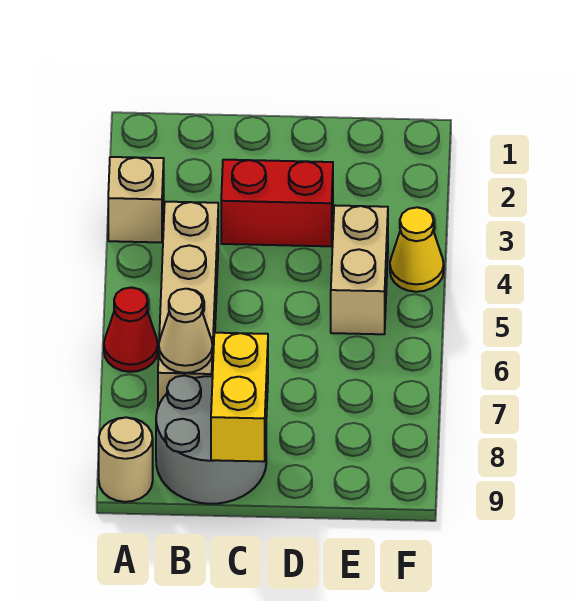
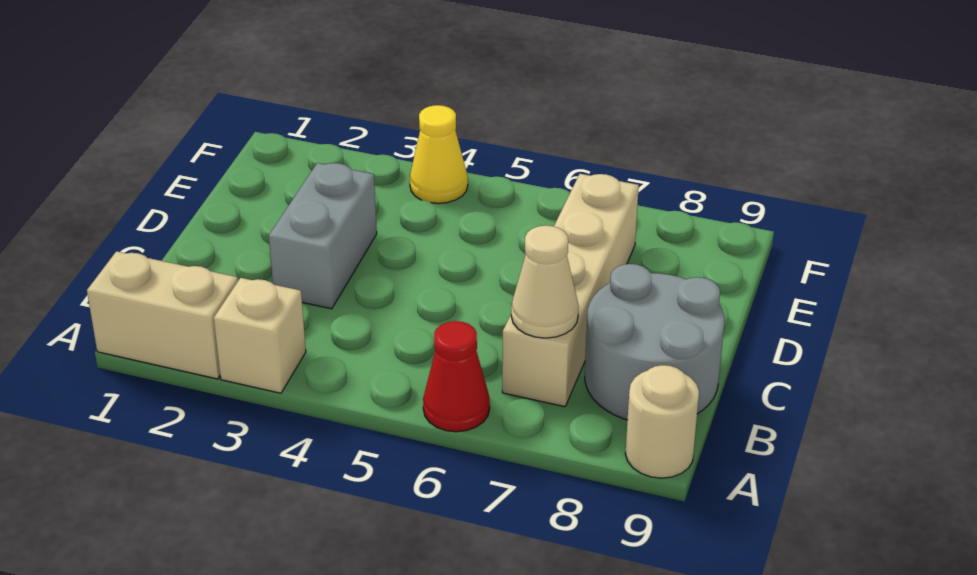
tan 1x4 brick [158,202,218,407] -> tan 1x4 brick turned to [502,174,639,407]
red 1x2 brick [221,160,333,246] -> grey 1x2 brick [269,163,377,309]
yellow 1x2 brick [211,333,268,462] -> none
tan 1x2 brick [331,205,388,334] -> tan 1x2 brick moved to [87,251,238,379]

